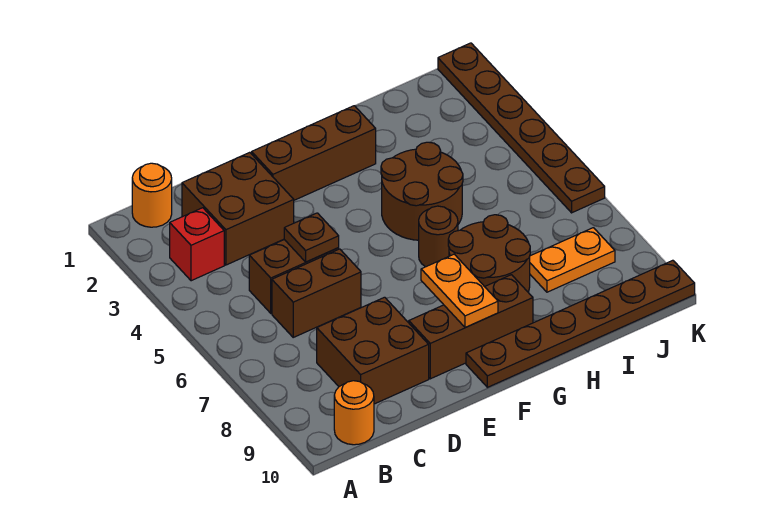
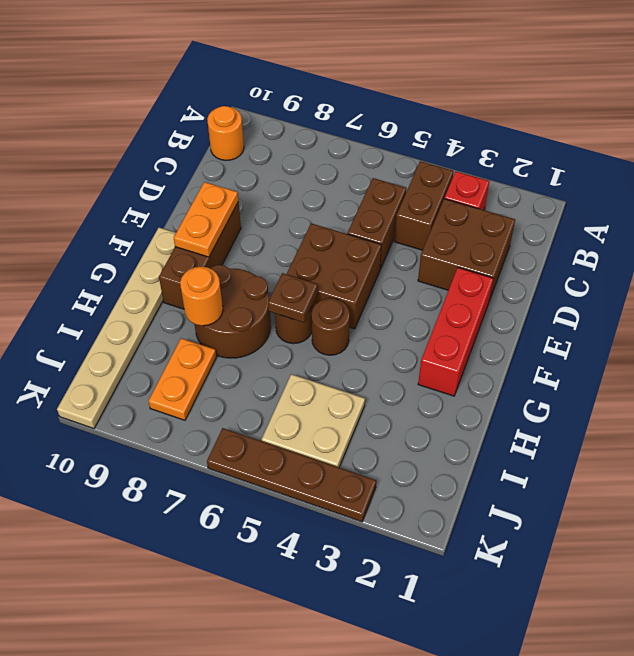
orange 1x1 round brick [132,163,172,227] -> orange 1x1 round brick moved to [180,266,223,326]
brown 1x2 brick [272,249,361,337] -> brown 1x2 brick moved to [394,161,454,250]
brown 2x2 brick [317,297,429,404] -> brown 2x2 brick moved to [287,223,382,329]
brown 1x1 plate [284,213,339,262] -> brown 1x1 plate moved to [268,273,318,322]
brown 1x3 brick [252,106,376,200] -> red 1x3 brick [418,268,493,396]
orange 1x2 plate [421,254,498,328] -> orange 1x2 plate turned to [174,182,238,257]
brown 1x6 plate [466,260,695,387] -> tan 1x6 plate [57,228,176,429]
brown 2x2 round brick [381,142,463,240] -> brown 1x1 round brick [312,298,350,355]
none -> tan 2x2 plate [261,374,365,467]
brown 1x6 plate [438,43,605,213] -> brown 1x4 plate [207,428,376,522]

